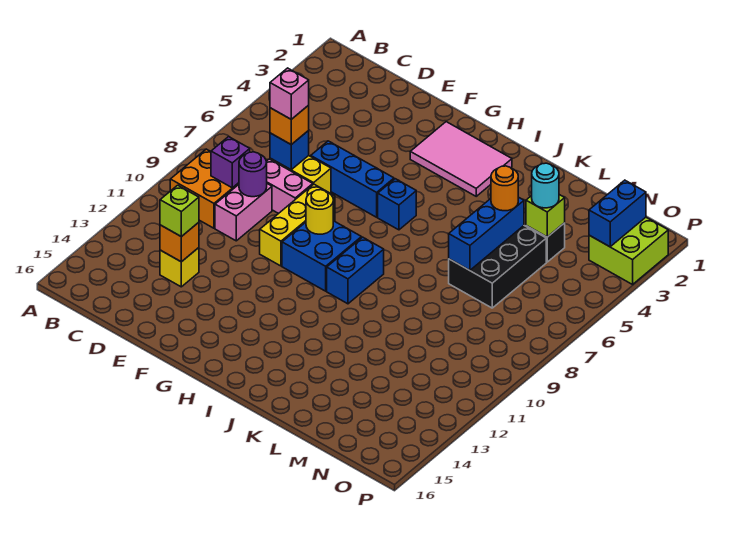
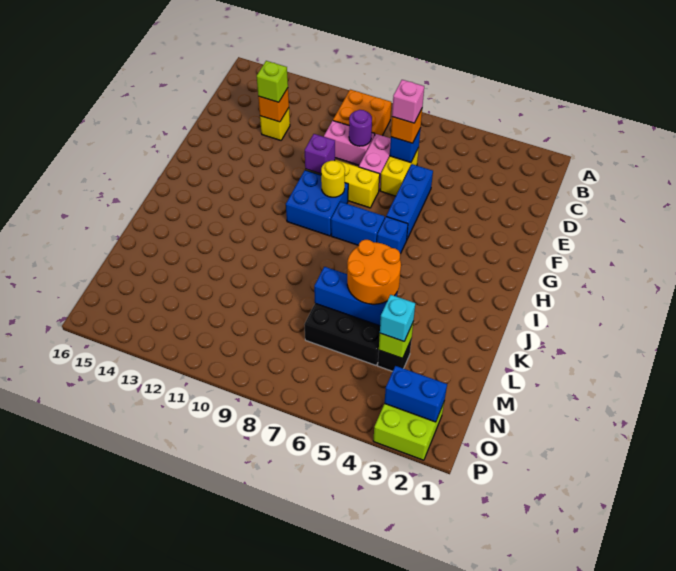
purple 1x1 brick [211,137,250,188] -> purple 1x1 brick moved to [305,134,335,174]
pink 2x3 tile [410,122,512,196] -> none
blue 1x2 brick [327,237,384,304] -> blue 1x2 brick moved to [331,202,385,245]
orange 1x1 round brick [491,166,518,211] -> orange 2x2 round brick [347,240,401,304]
cyan 1x1 round brick [532,163,559,208] -> cyan 1x1 brick [380,295,415,341]

